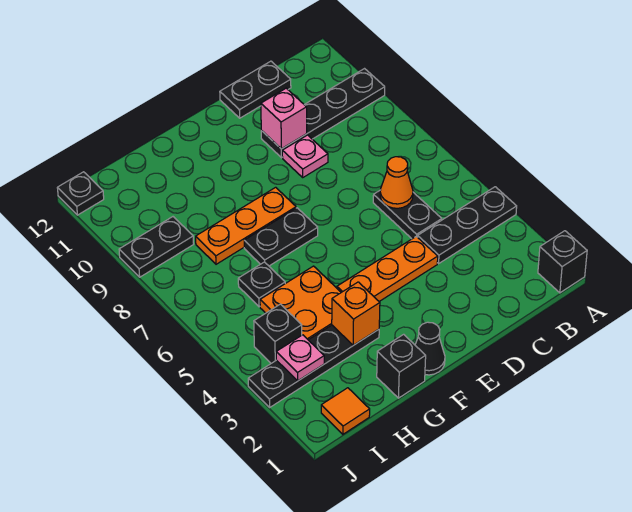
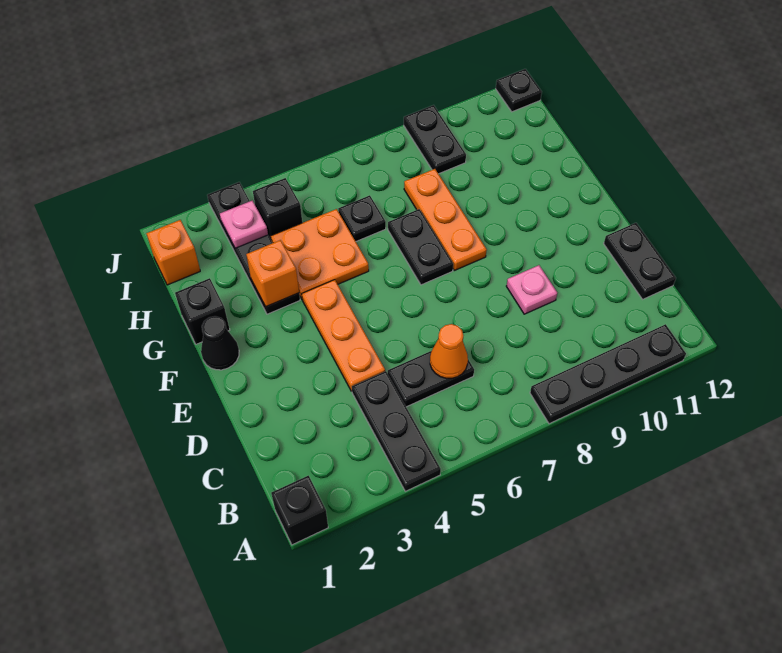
black 1x4 plate [261,69,385,158] -> black 1x4 plate turned to [530,324,686,424]
pink 1x1 brick [261,88,307,149] -> none
orange 1x1 tile [321,388,370,434] -> orange 1x1 brick [146,220,200,285]

